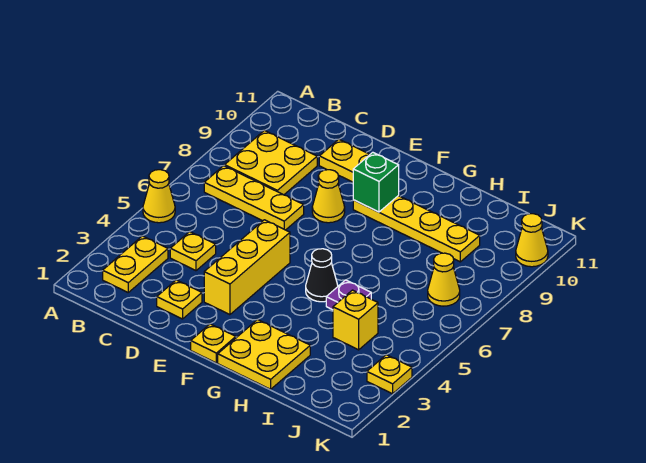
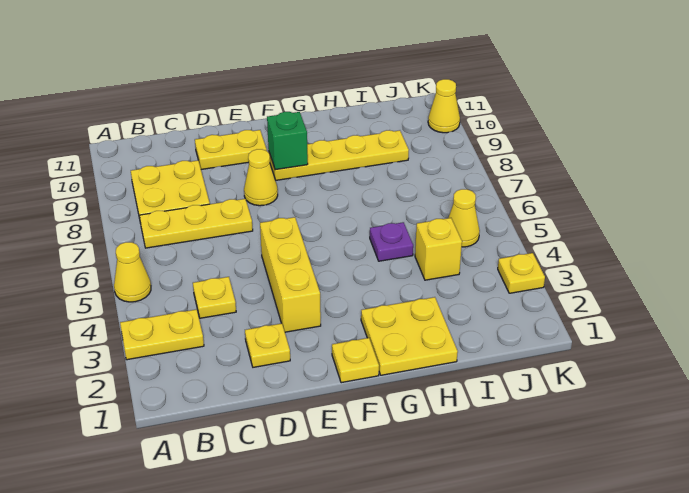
yellow 1x2 plate [103,236,168,292] -> yellow 1x2 plate turned to [120,309,204,360]
black 1x1 cone [306,249,338,302] -> none
yellow 1x1 cone [428,253,460,306] -> yellow 1x1 cone moved to [448,189,480,247]

